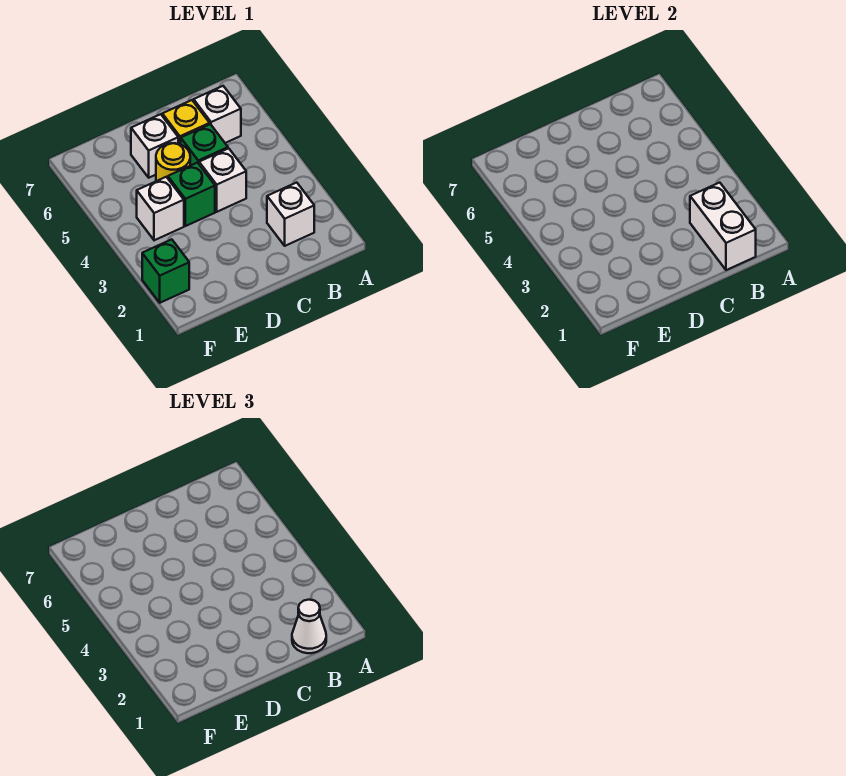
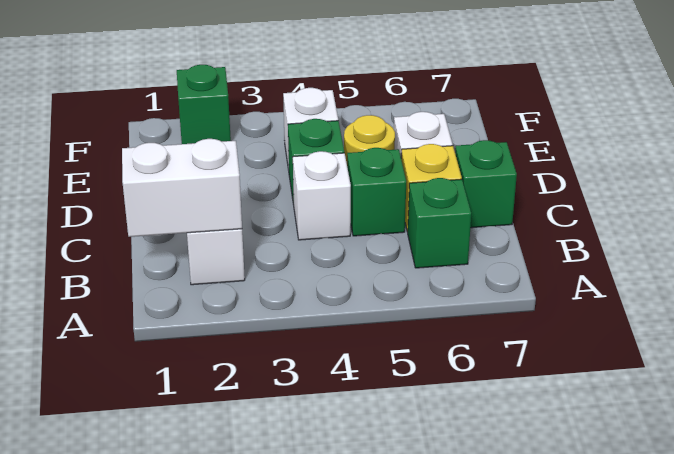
white 1x1 cone [292,600,326,653] -> none
white 1x1 brick [194,86,241,143] -> green 1x1 brick [408,178,471,268]
none -> green 1x1 brick [455,140,517,228]

